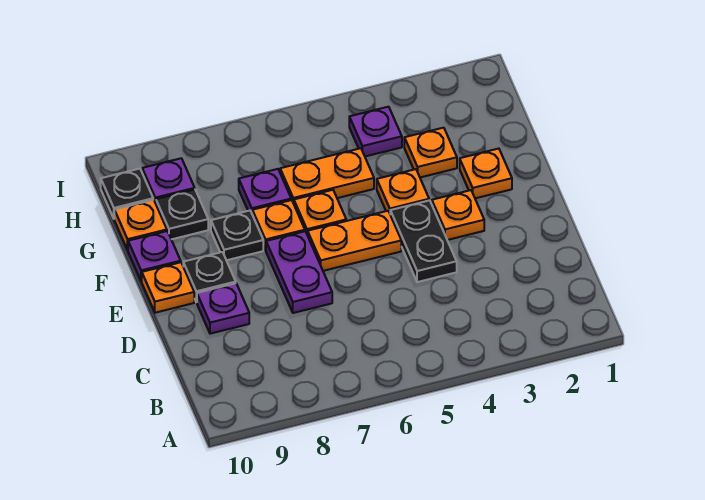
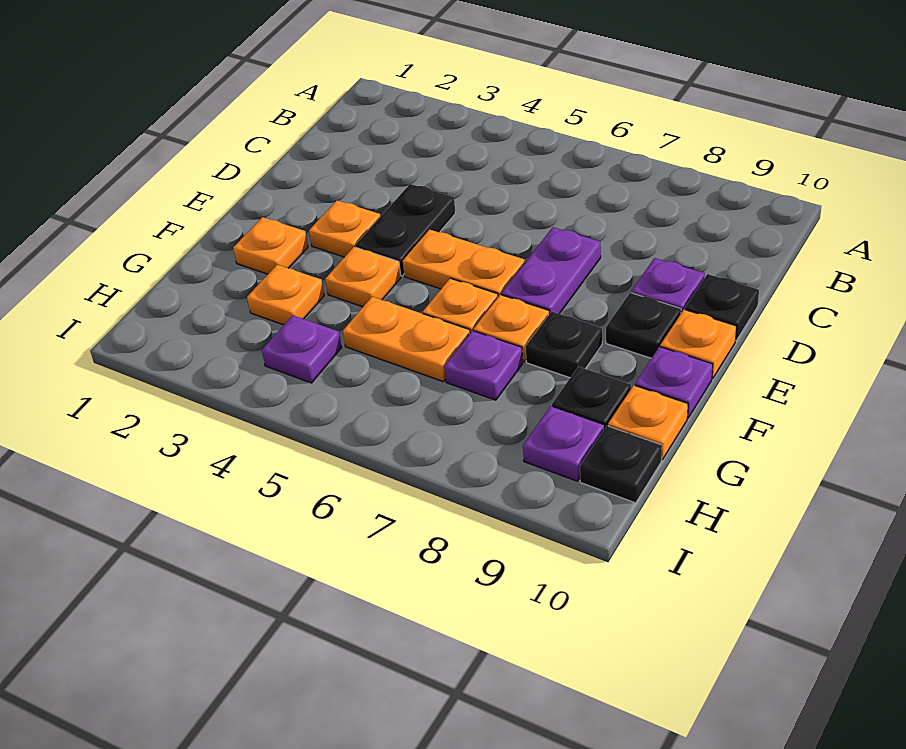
none -> black 1x1 plate [685,274,759,341]

